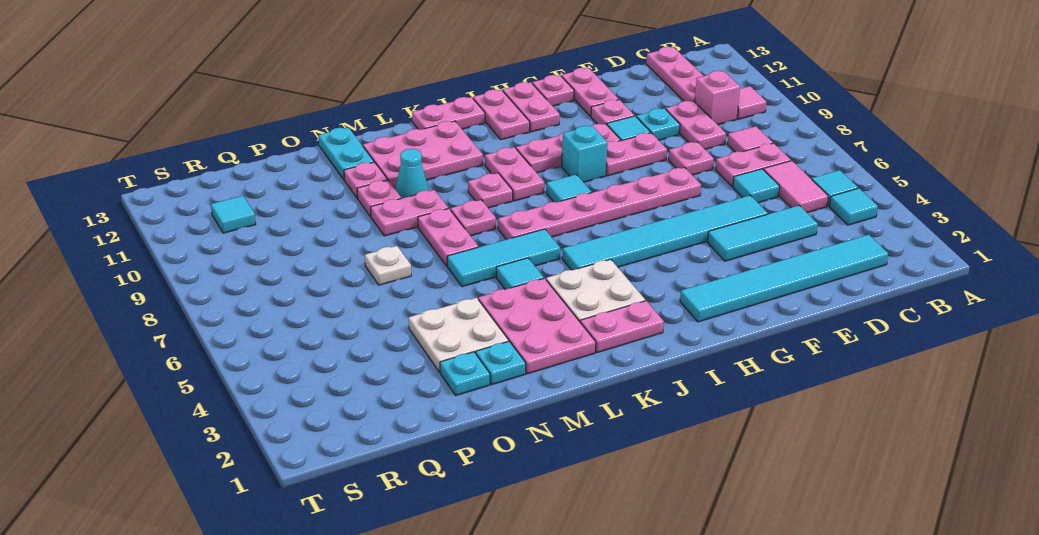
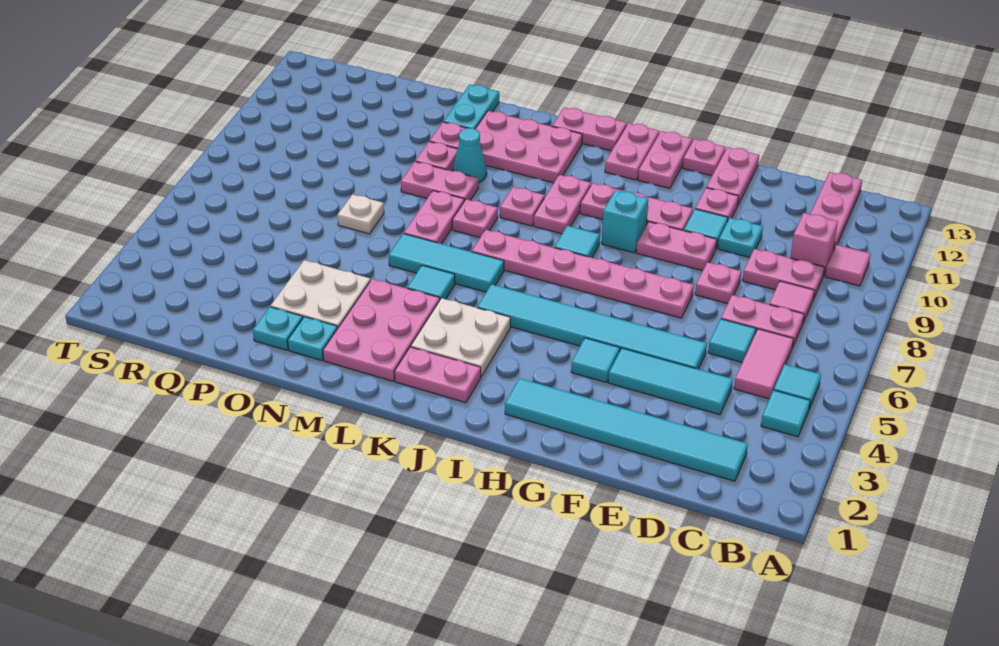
pink 1x2 plate [666,101,726,149] -> pink 1x2 plate turned to [743,249,825,299]
cyan 1x1 tile [211,196,256,233] -> cyan 1x1 tile moved to [571,338,620,382]

